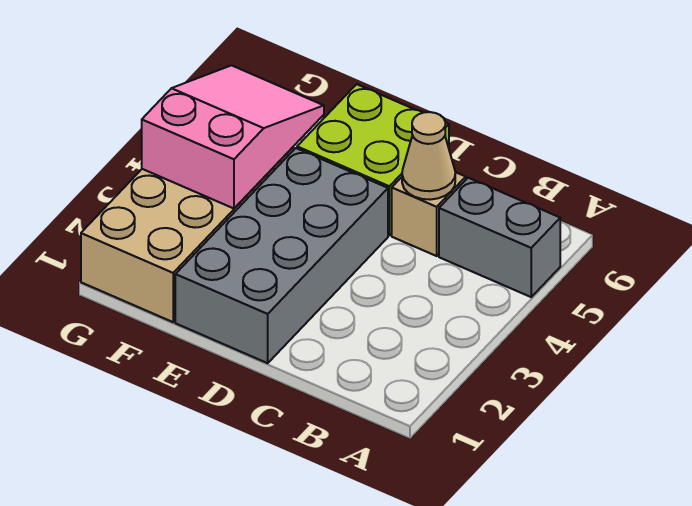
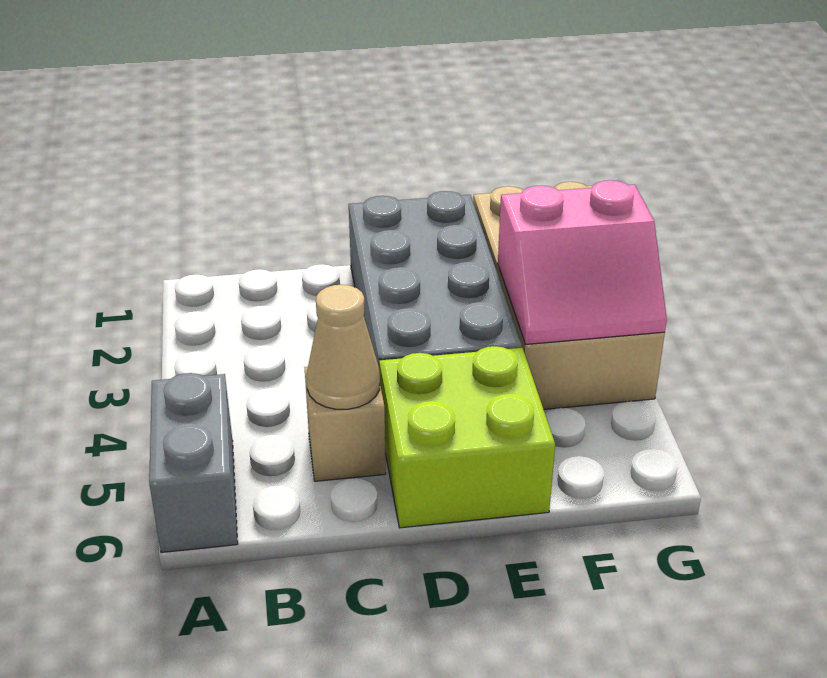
grey 1x2 brick [439,178,560,297] -> grey 1x2 brick turned to [149,373,238,552]
pink 2x3 slope [142,65,324,208] -> pink 2x2 slope [498,180,667,344]

